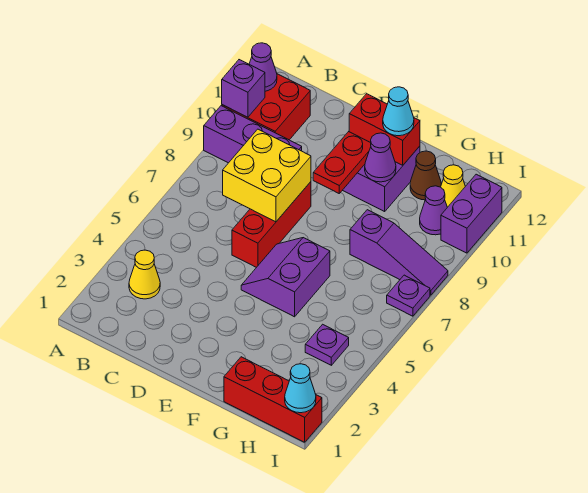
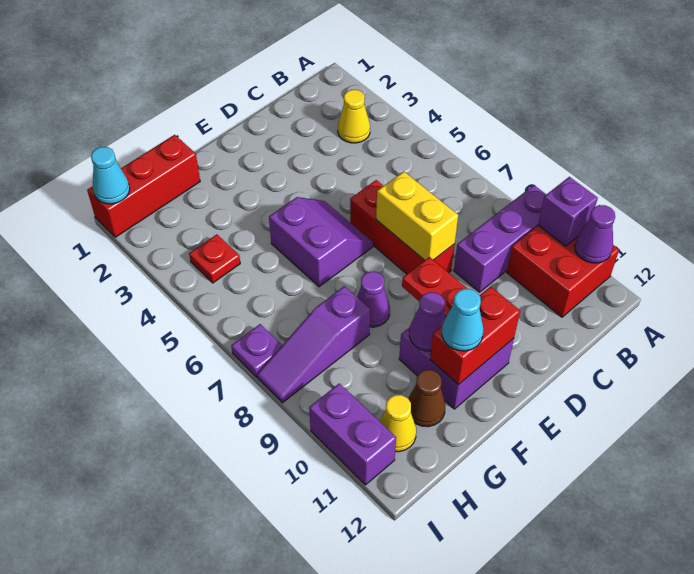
yellow 2x2 brick [223,129,311,222] -> yellow 1x2 brick [376,172,458,260]
purple 1x1 plate [305,324,349,365] -> red 1x1 plate [189,234,240,283]
purple 1x1 cone [420,186,447,235] -> purple 1x1 cone moved to [357,272,390,327]

